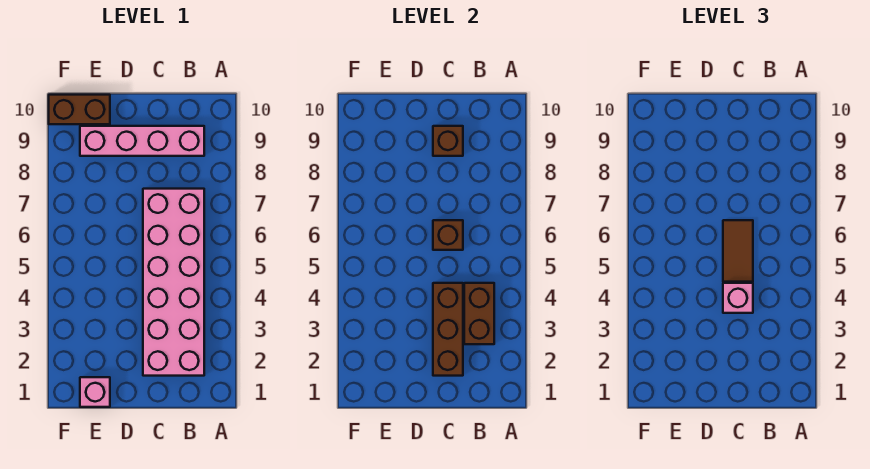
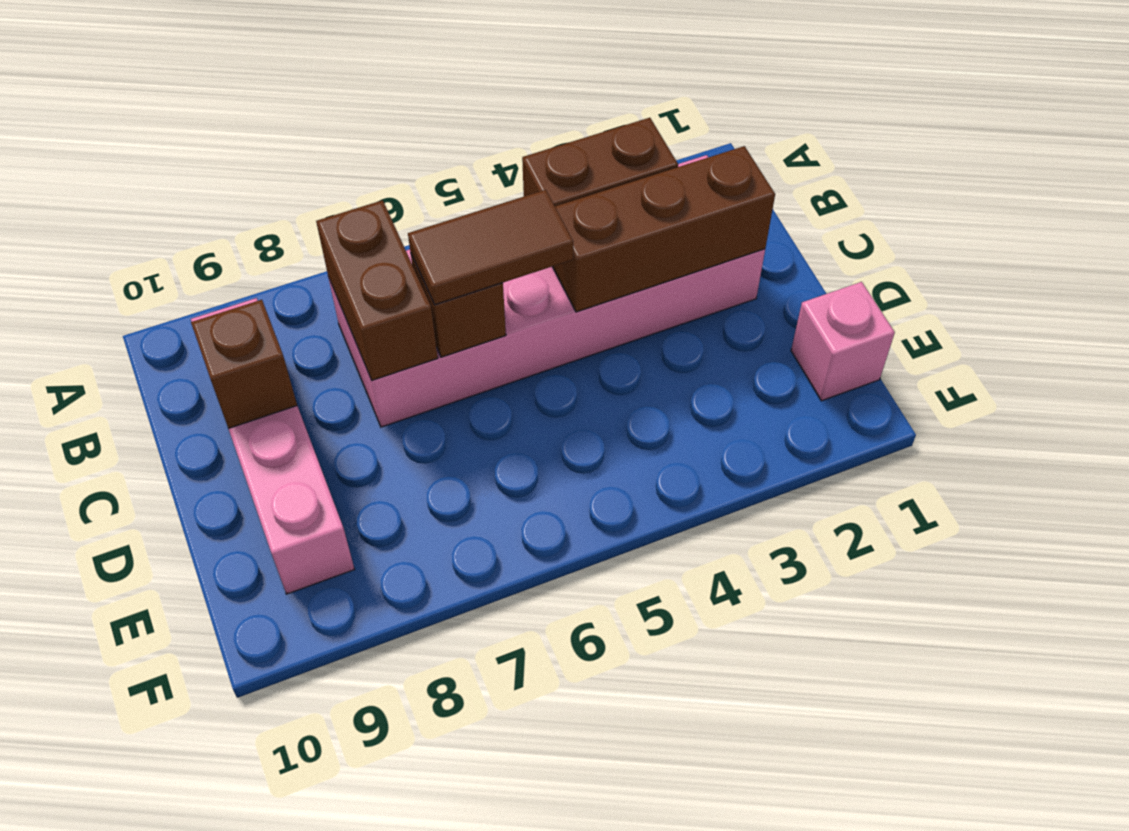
pink 1x1 brick [723,283,753,313] -> none
brown 1x2 brick [49,95,110,124] -> brown 1x2 brick moved to [316,200,438,380]

